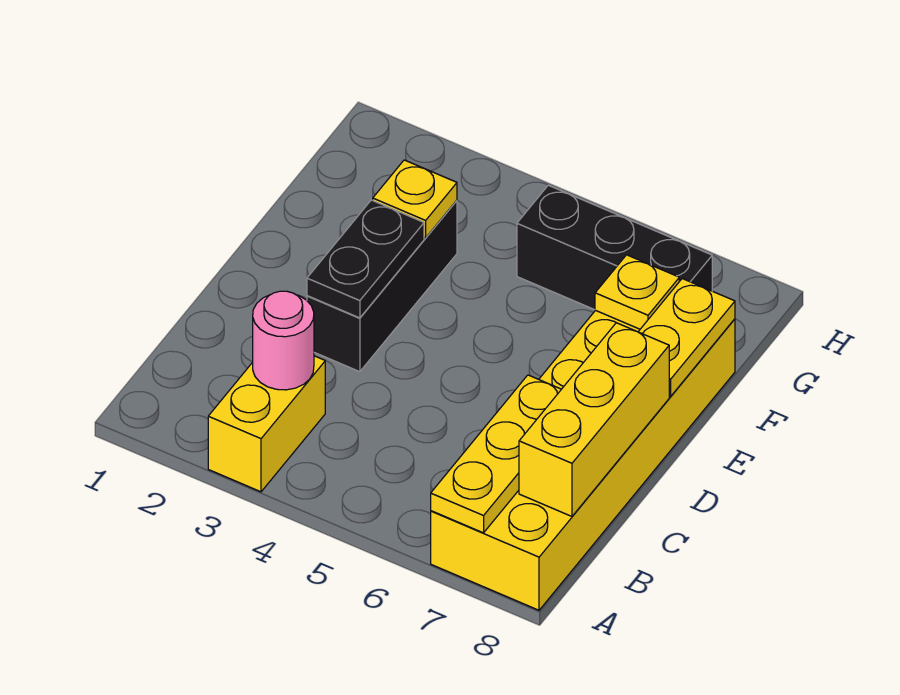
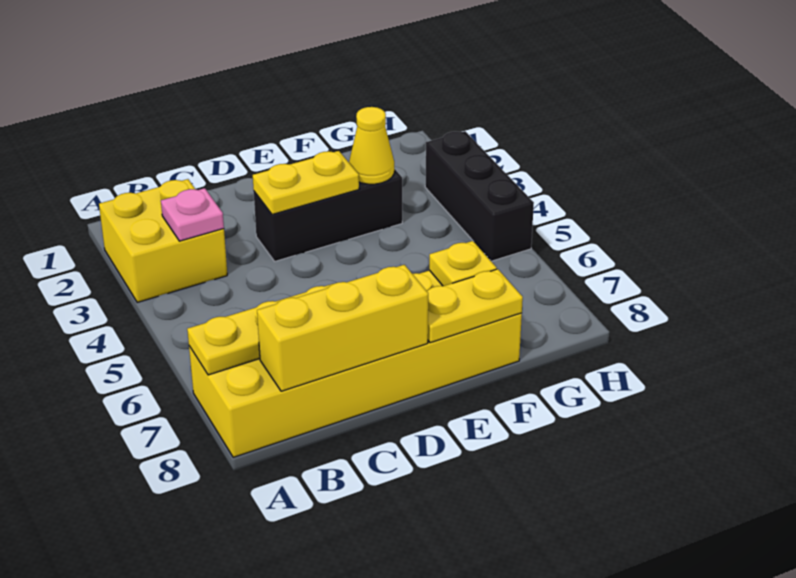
yellow 1x2 brick [208,356,325,492] -> yellow 2x2 brick [99,179,227,302]
pink 1x1 round brick [253,291,314,390] -> pink 1x1 plate [161,188,224,241]
black 1x2 plate [307,200,424,318] -> yellow 1x2 plate [253,151,359,214]
yellow 1x1 plate [373,160,457,238] -> yellow 1x1 cone [349,107,394,184]
black 1x3 brick [517,185,712,310] -> black 1x3 brick moved to [425,131,534,261]

